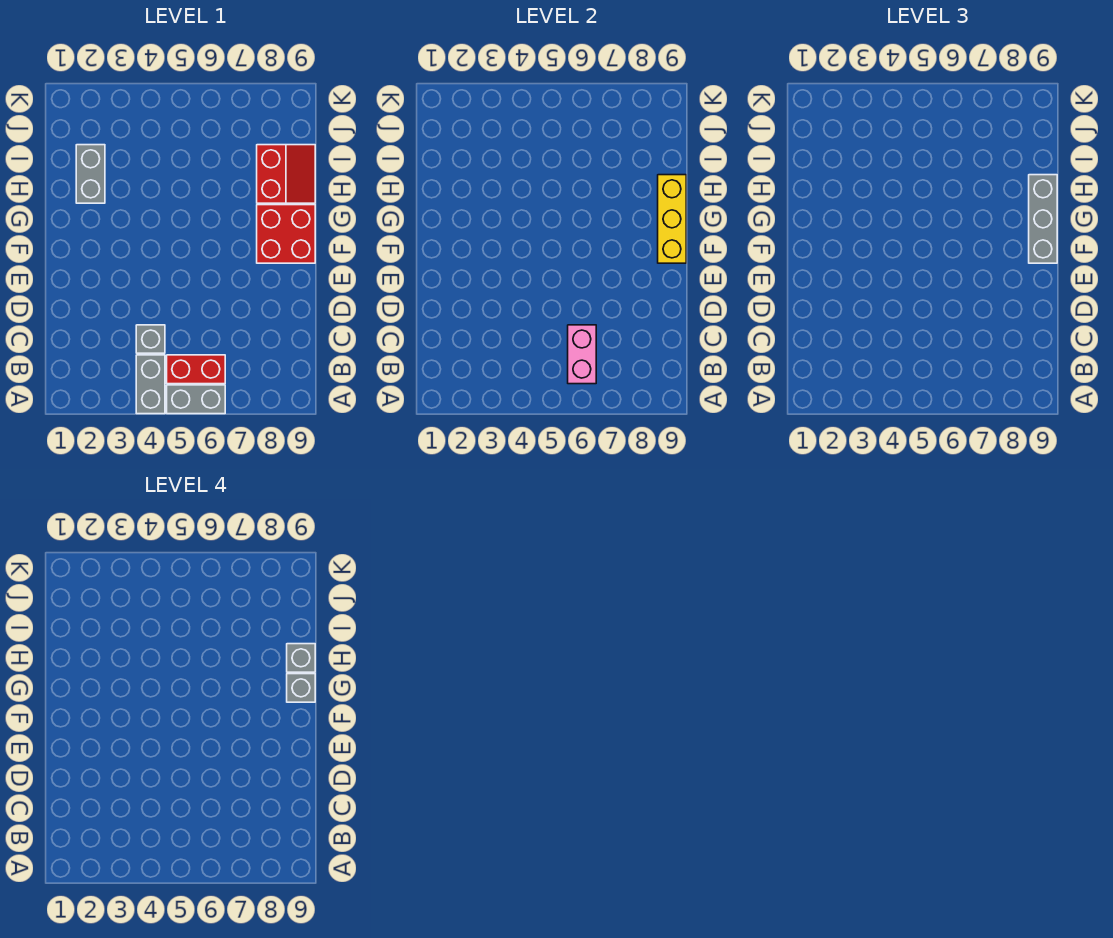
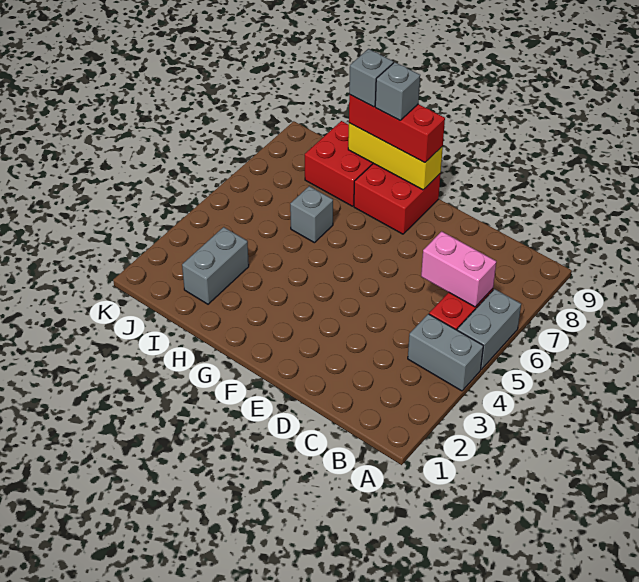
grey 1x1 brick [136,325,165,353] -> grey 1x1 brick moved to [290,186,333,243]
grey 1x3 brick [1029,175,1057,263] -> red 1x3 brick [349,95,445,163]
grey 1x2 brick [76,145,105,203] -> grey 1x2 brick turned to [182,227,249,304]
red 2x2 slope [257,145,315,203] -> red 2x2 brick [305,121,373,206]

